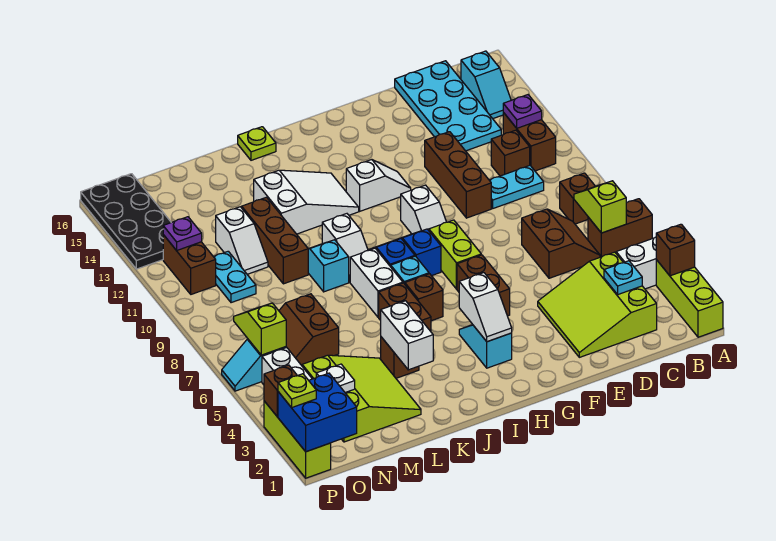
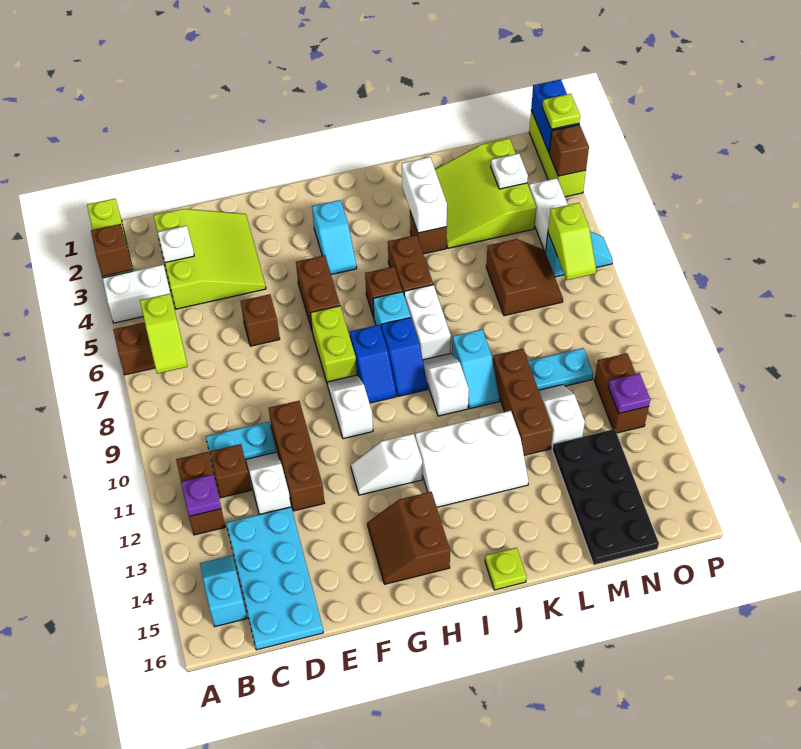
brown 1x1 brick [560,173,595,224] -> brown 1x1 brick moved to [241,294,280,346]
cyan 1x1 plate [604,261,642,294] -> white 1x1 plate [158,226,194,263]
brown 2x2 slope [522,209,600,278] -> brown 2x2 slope moved to [367,492,450,584]
white 1x2 slope [459,273,512,342] -> white 1x2 slope moved to [246,452,291,514]
white 2x3 slope [254,170,359,234] -> white 2x3 slope turned to [415,411,529,507]
cyan 1x2 plate [214,251,256,303] -> cyan 1x2 plate turned to [528,348,593,390]
blue 2x2 brick [278,373,357,452] -> blue 1x2 brick [531,79,579,152]
black 2x4 plate [81,174,171,269] -> black 2x4 plate moved to [552,429,659,565]

